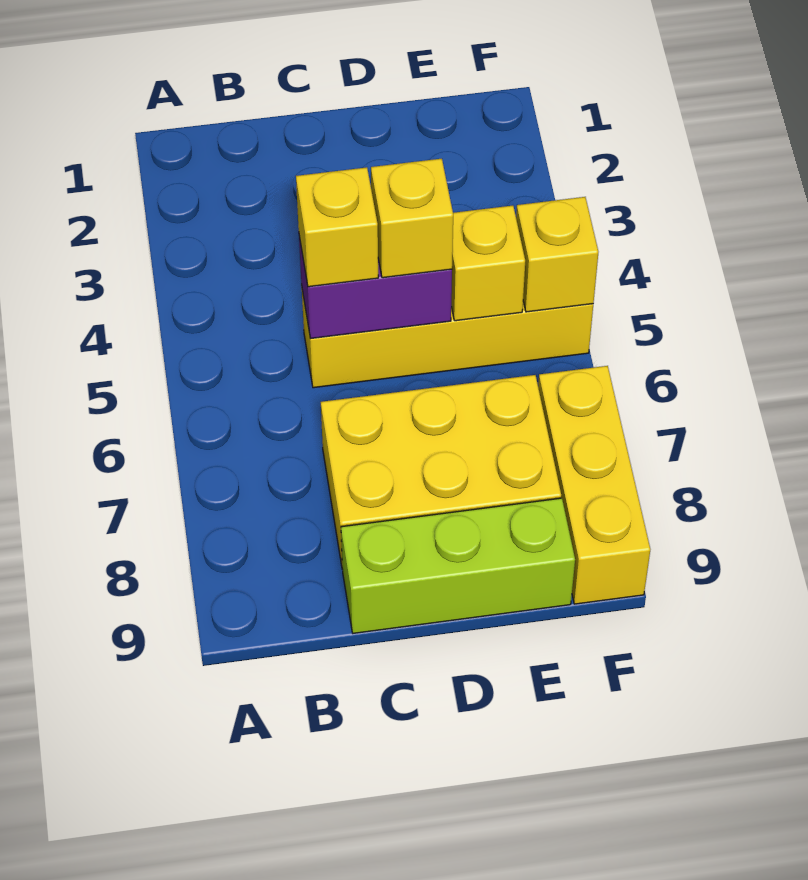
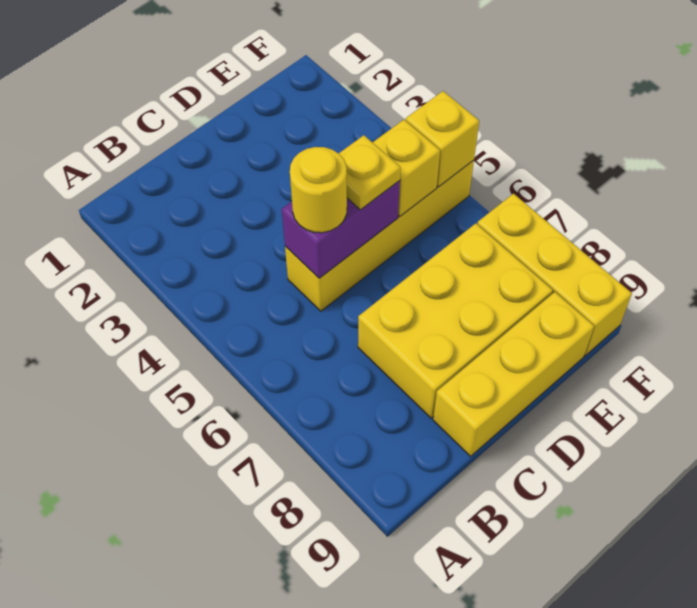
yellow 1x1 brick [296,167,378,287] -> yellow 1x1 round brick [290,147,347,233]
lime 1x3 brick [341,498,575,633] -> yellow 1x3 brick [433,292,594,456]
yellow 1x1 brick [371,159,453,278] -> yellow 1x1 plate [339,135,401,210]

